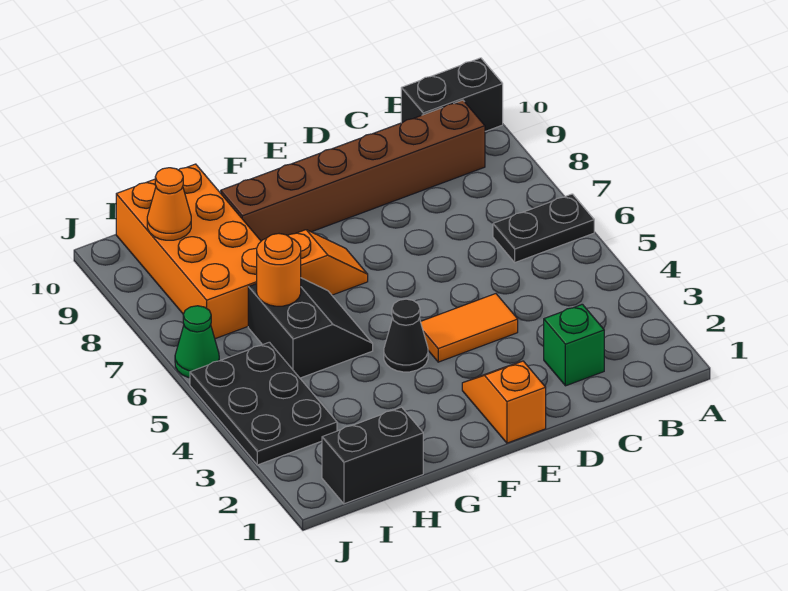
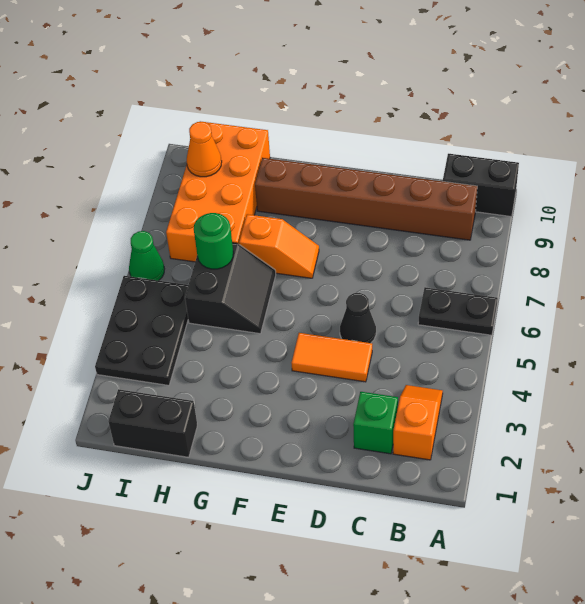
orange 1x2 slope [462,361,546,443] -> orange 1x2 slope moved to [393,385,443,460]
black 1x1 cone [384,299,428,372] -> black 1x1 cone moved to [340,293,376,343]
orange 1x1 round brick [257,234,301,306] -> green 1x1 round brick [194,213,233,269]

